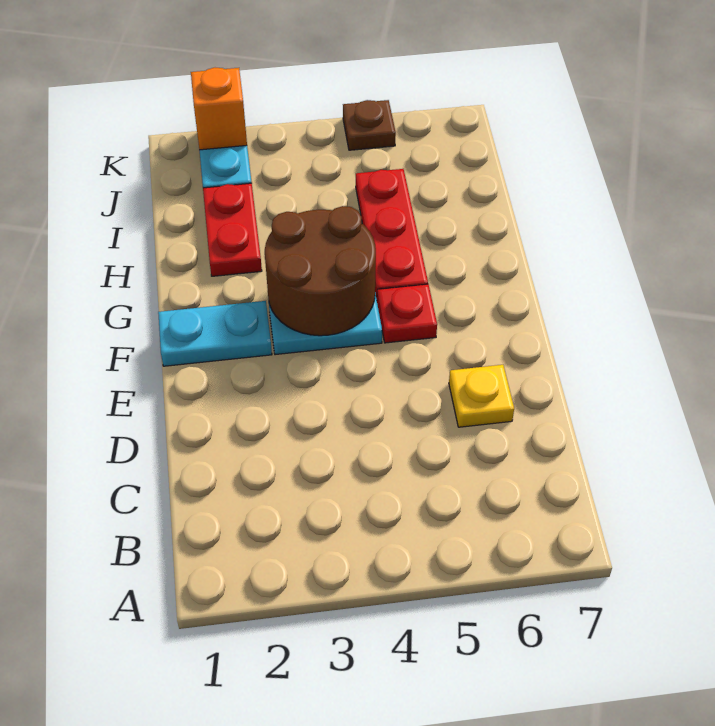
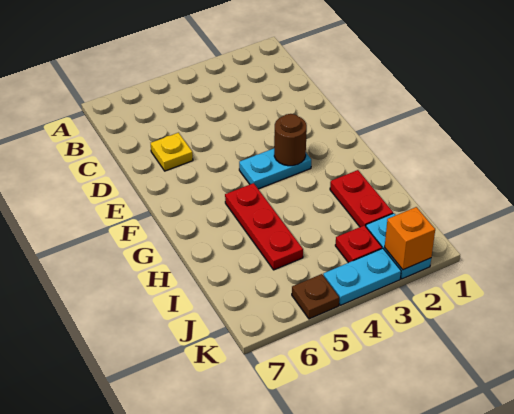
cyan 1x2 plate [158,301,272,366] -> cyan 1x2 plate moved to [323,248,401,305]
brown 2x2 round brick [265,206,376,336] -> brown 1x1 round brick [274,114,307,166]
red 1x1 plate [377,284,437,343] -> red 1x1 plate moved to [335,225,382,263]

